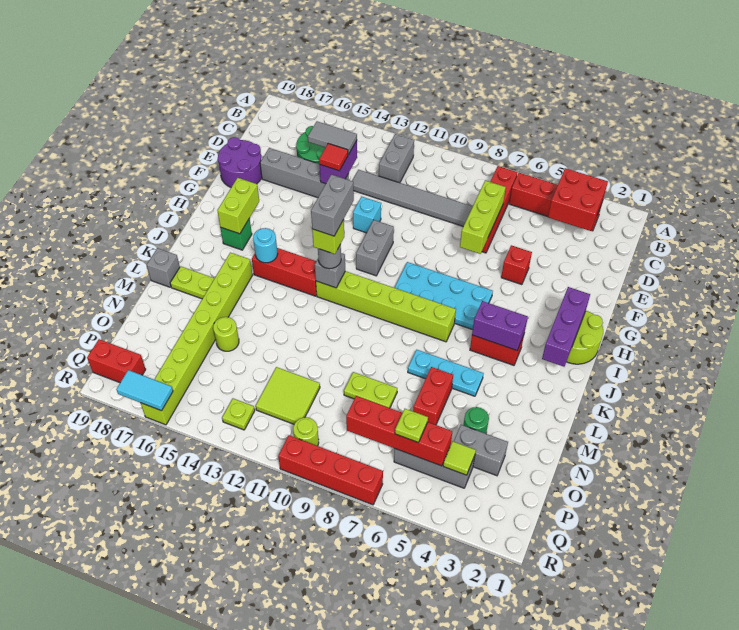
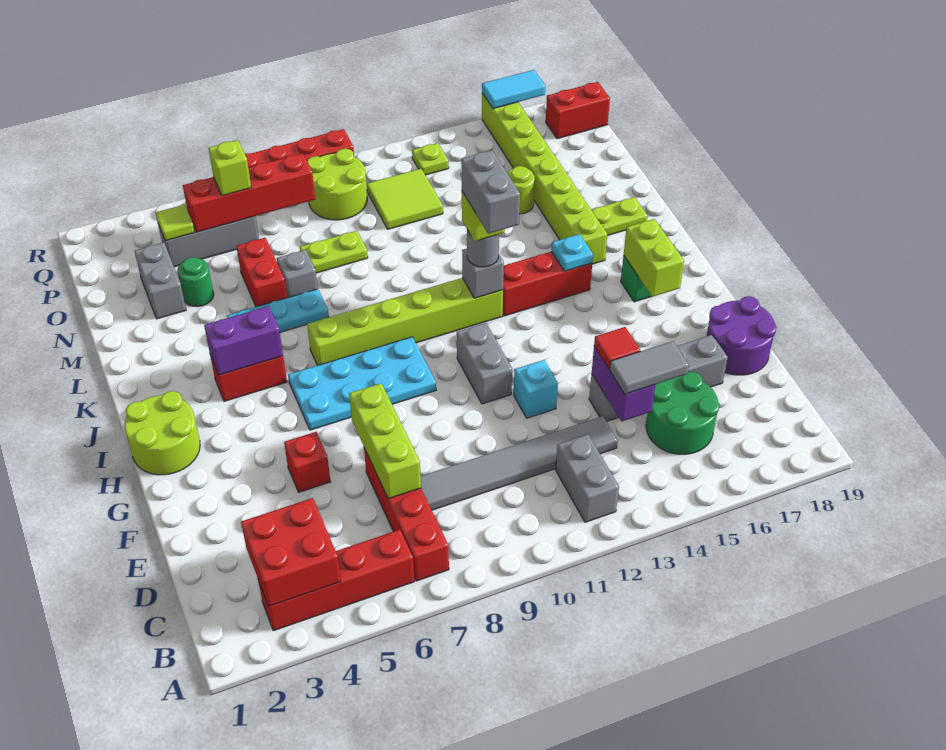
purple 1x3 brick [542,287,590,367] -> none
cyan 1x1 round brick [253,228,278,263] -> cyan 1x1 plate [552,234,593,271]
grey 1x1 brick [147,248,180,287] -> grey 1x1 brick moved to [277,250,318,298]
grey 1x2 brick [454,425,508,476] -> grey 1x2 brick turned to [135,243,186,319]
lime 1x1 plate [395,409,428,443] -> lime 1x1 brick [209,140,251,196]
lime 1x1 round brick [293,417,319,446] -> lime 2x2 round brick [307,149,367,220]

